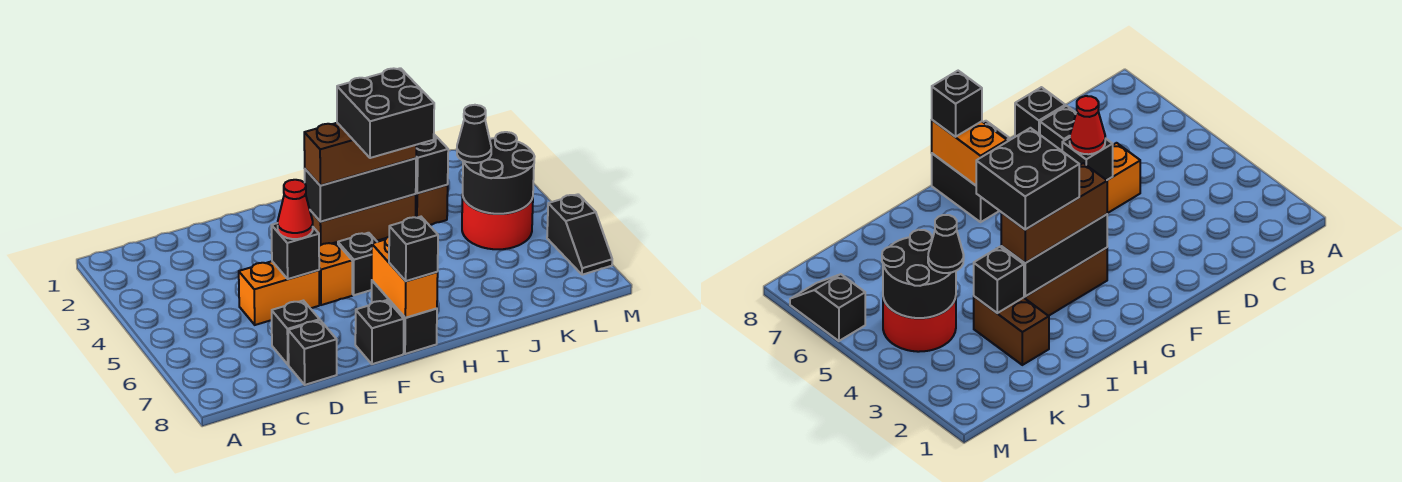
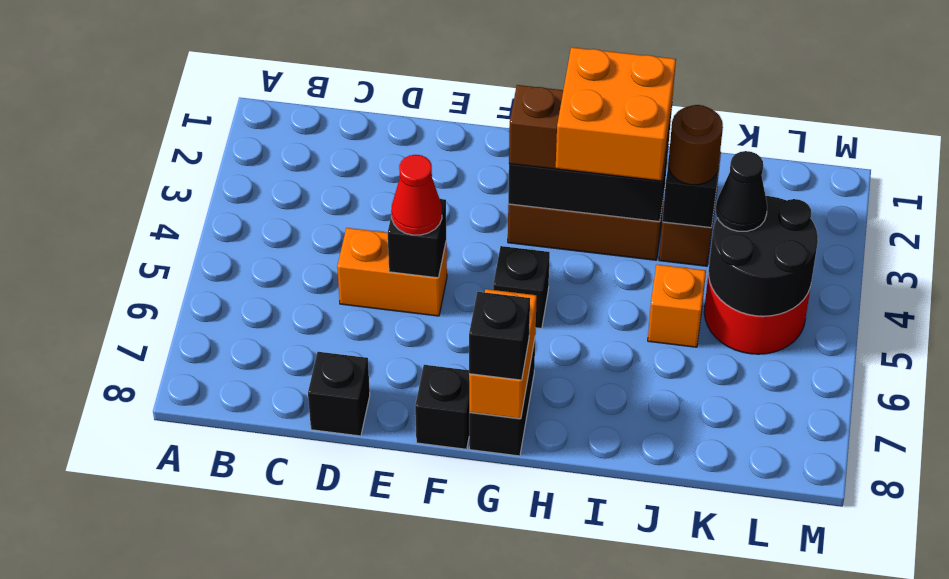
black 1x1 brick [272,301,320,365] -> none
orange 1x1 brick [319,242,352,305] -> orange 1x1 brick moved to [648,265,706,347]
black 2x2 brick [337,68,434,158] -> orange 2x2 brick [556,47,676,180]
none -> brown 1x1 round brick [668,105,723,185]
black 1x2 slope [547,194,612,275] -> none

